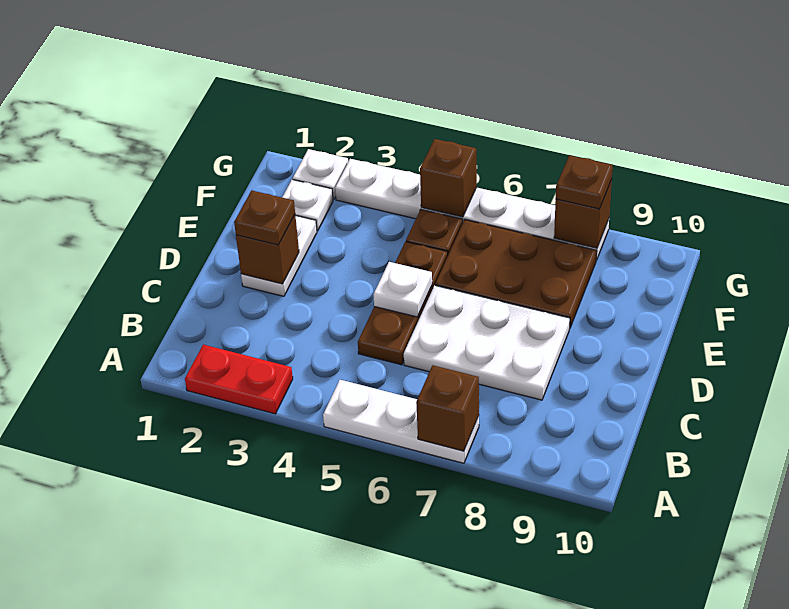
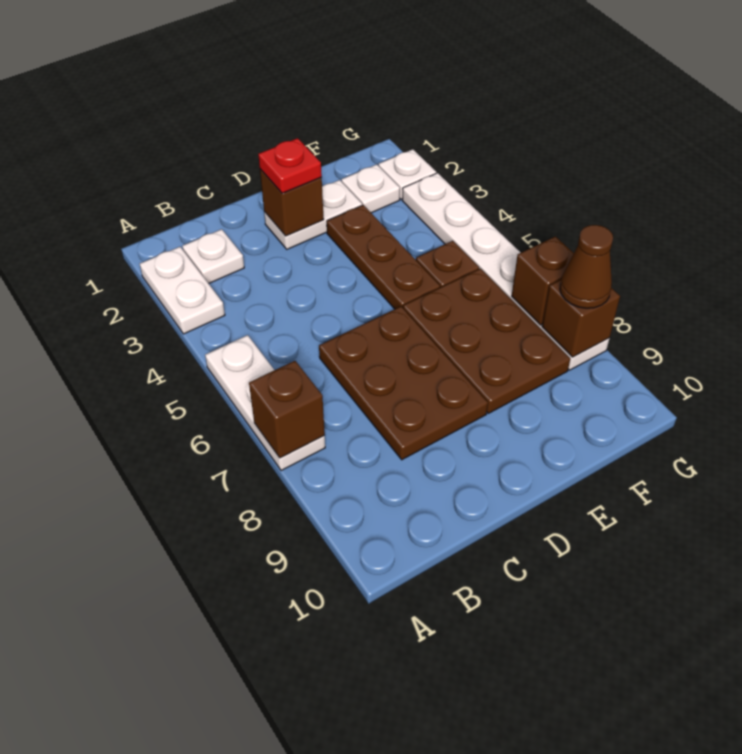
red 1x2 plate [185,345,293,414] -> white 1x2 plate [140,247,225,334]
brown 1x3 plate [358,242,448,365] -> brown 1x3 plate turned to [327,205,440,309]
white 2x3 plate [404,286,570,400] -> brown 2x3 plate [319,307,488,460]
brown 1x1 plate [234,190,295,245] -> red 1x1 plate [258,138,322,193]
white 1x1 plate [373,262,432,317] -> white 1x1 plate moved to [182,229,244,284]
brown 1x1 brick [420,139,477,217] -> brown 1x1 brick moved to [512,236,574,325]
brown 1x1 plate [556,155,613,209] -> brown 1x1 cone [560,225,613,308]

